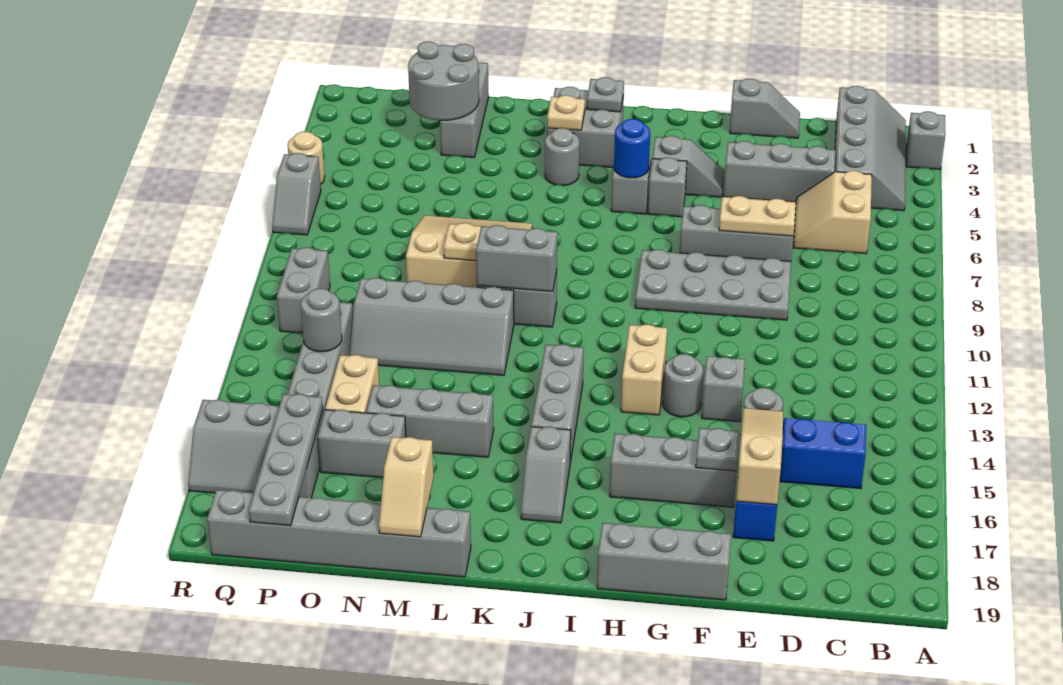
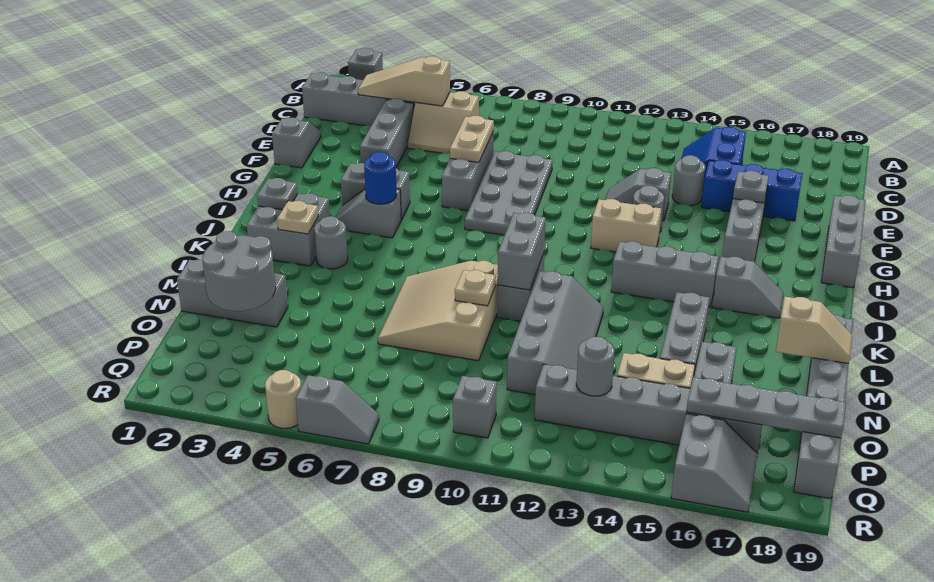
tan 1x3 slope [736,408,783,505] -> tan 1x3 slope moved to [358,56,450,106]
grey 1x2 brick [277,247,330,333] -> grey 1x1 brick [453,376,497,438]

